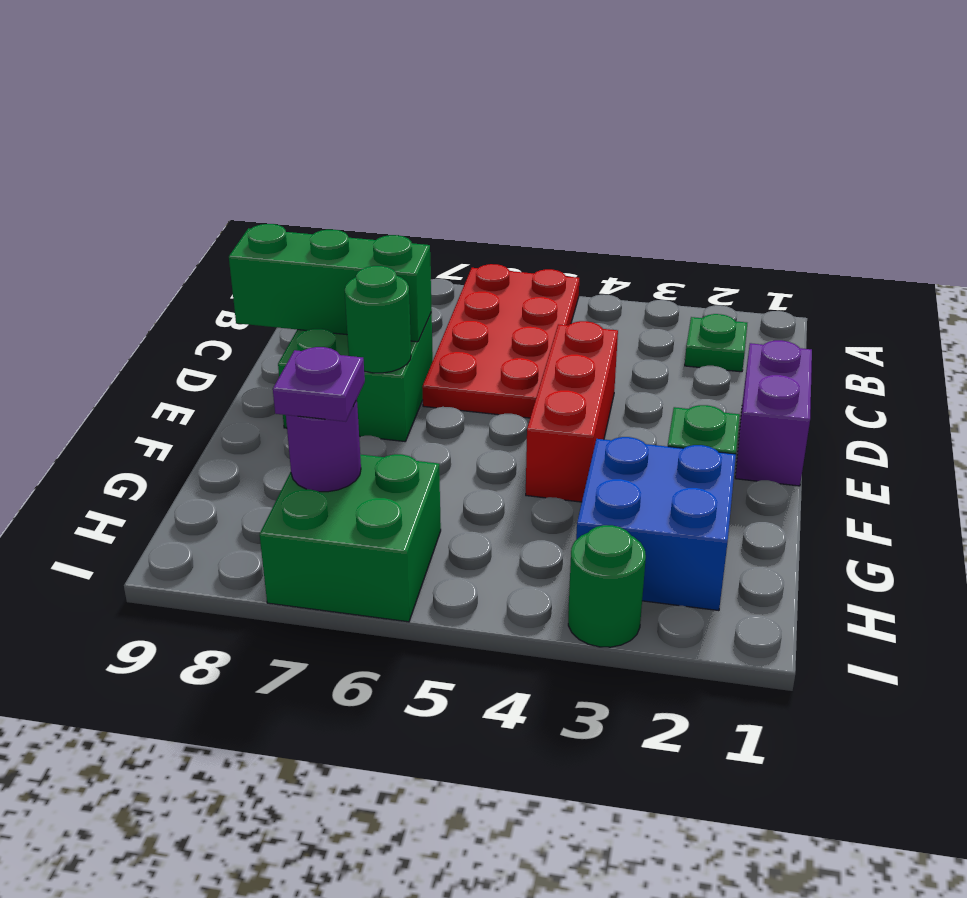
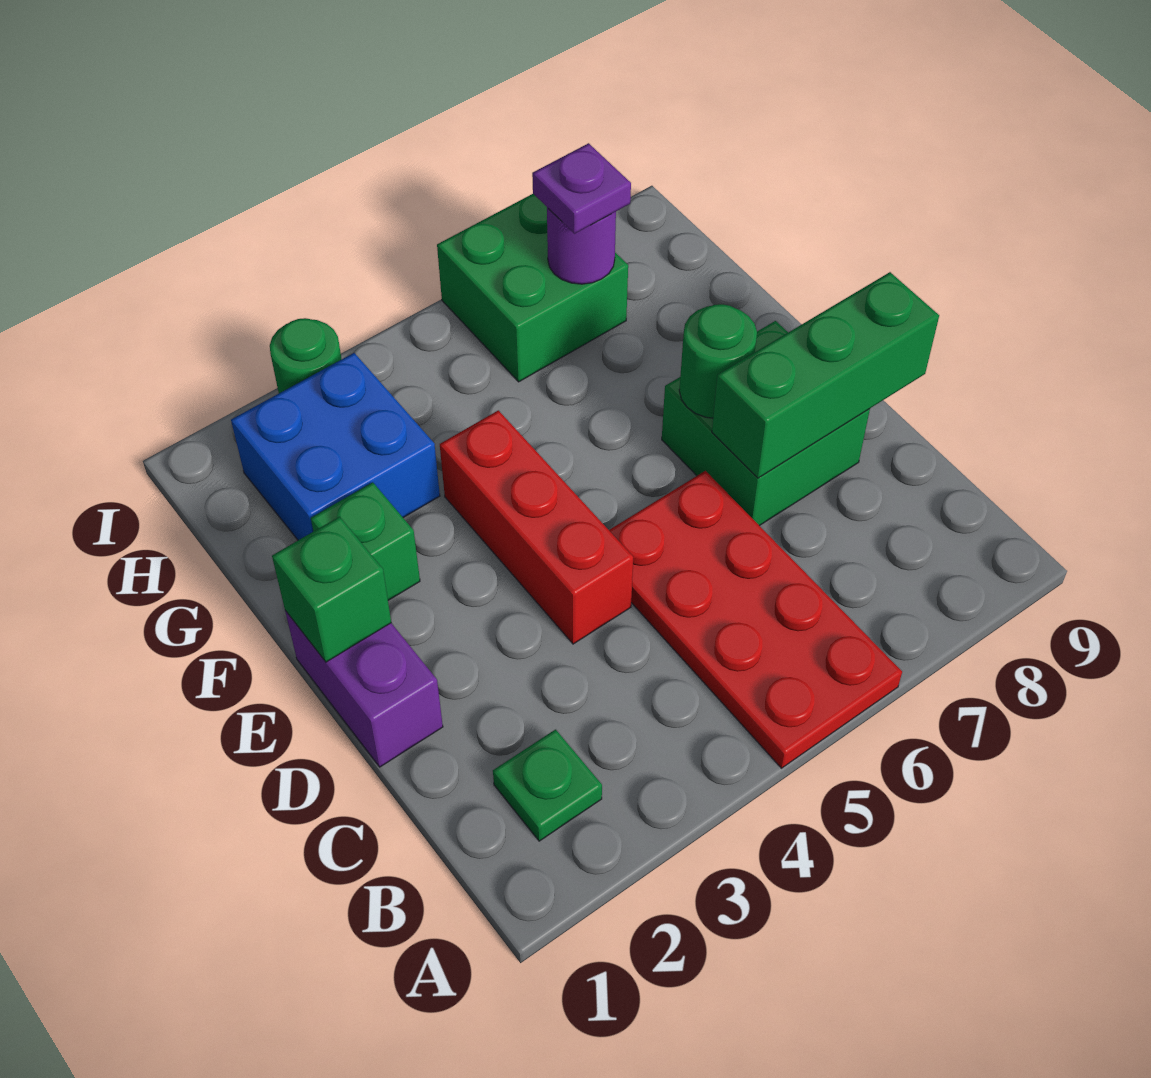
none -> green 1x1 brick [272,517,391,662]

